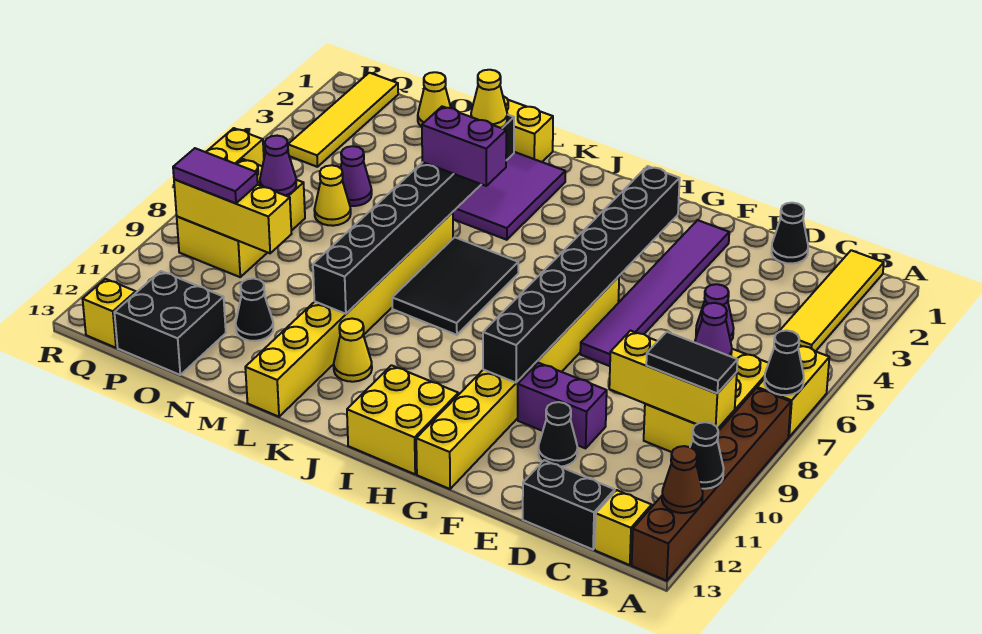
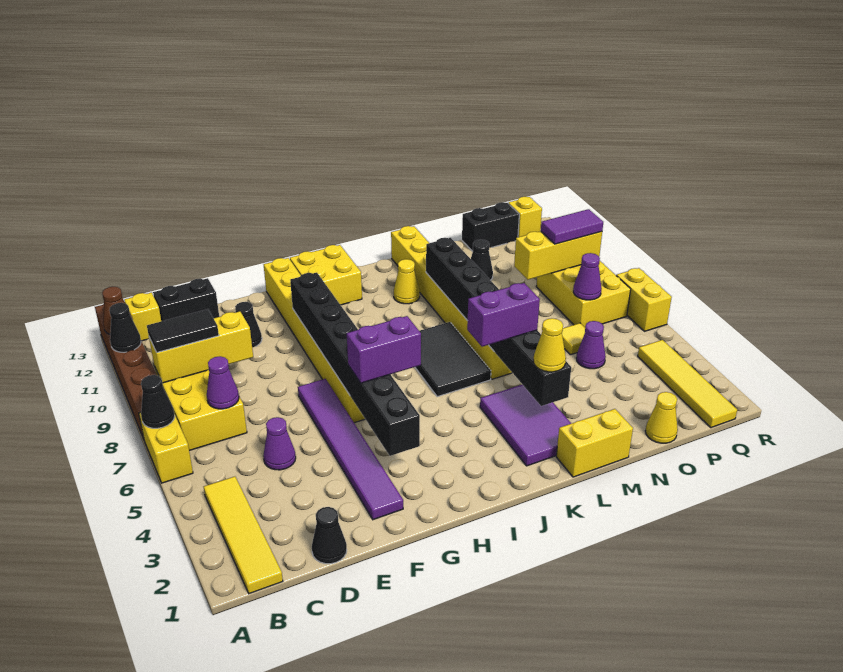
purple 1x2 brick [518,363,607,448] -> purple 1x2 brick moved to [347,316,421,383]
yellow 1x1 cone [314,165,351,226] -> yellow 1x1 tile [562,323,585,355]
black 2x2 brick [114,271,226,375] -> black 1x2 brick [462,202,519,251]

